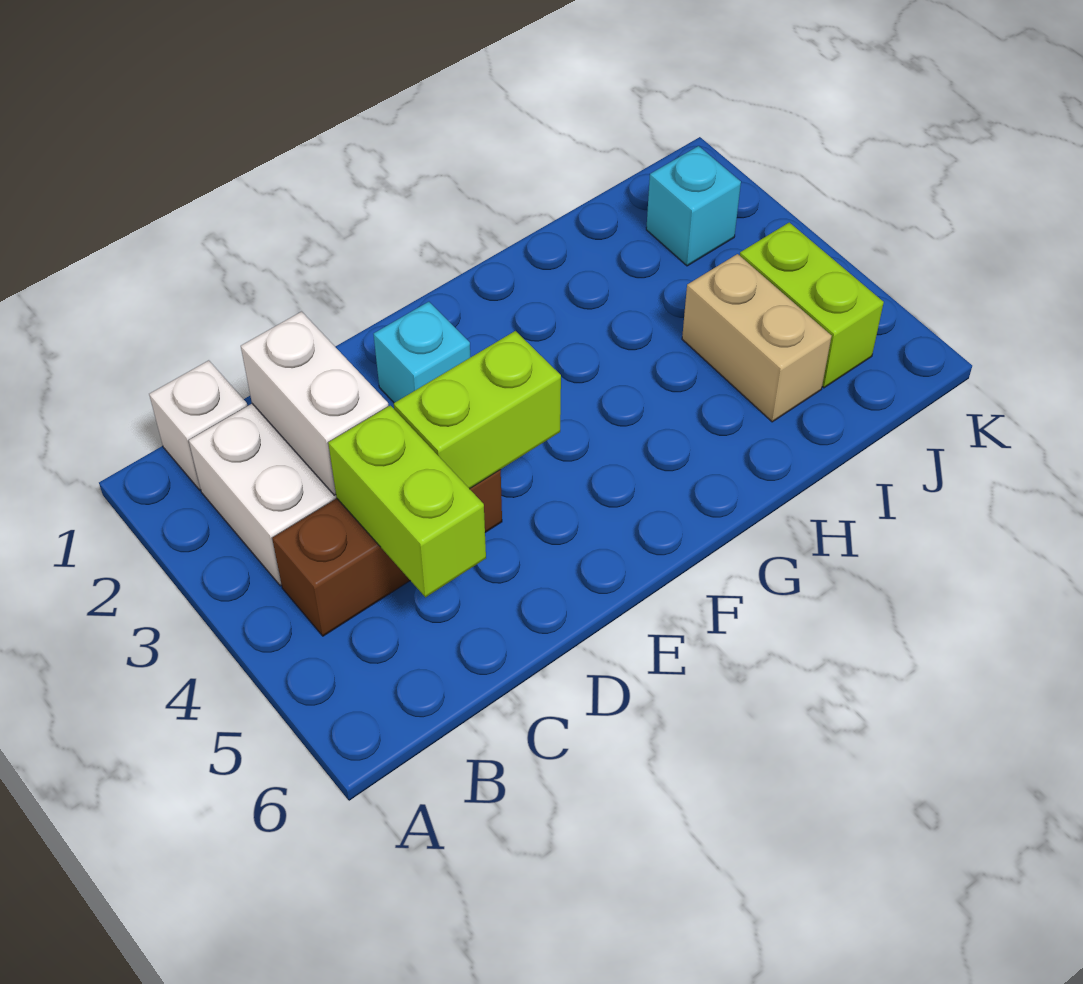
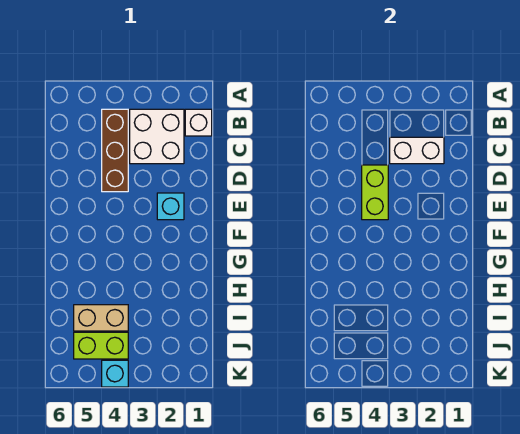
lime 1x2 brick [328,405,486,597] -> none
cyan 1x1 brick [646,146,741,266] -> cyan 1x1 brick moved to [102,360,128,387]

